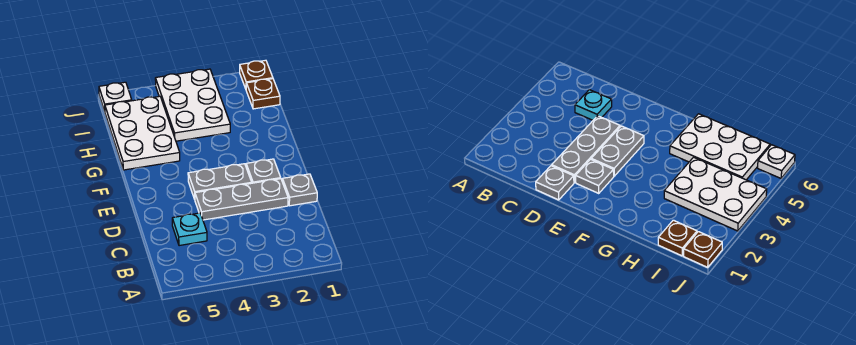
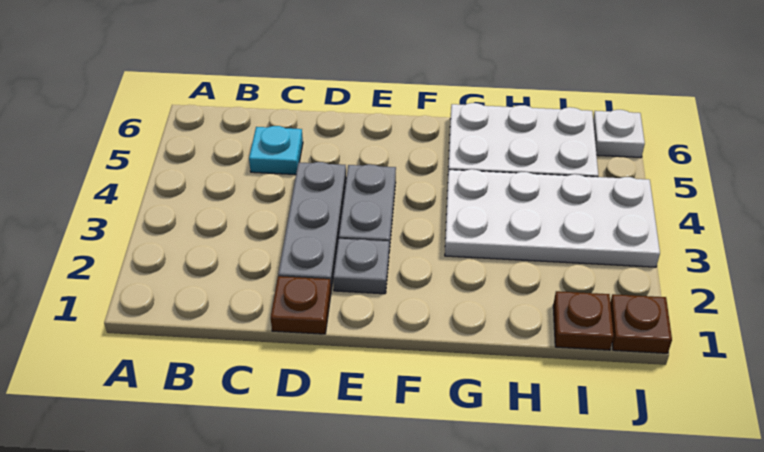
grey 1x1 plate [282,174,317,206] -> brown 1x1 plate [271,276,331,334]
white 2x3 plate [155,69,230,141] -> white 2x4 plate [445,169,660,267]

